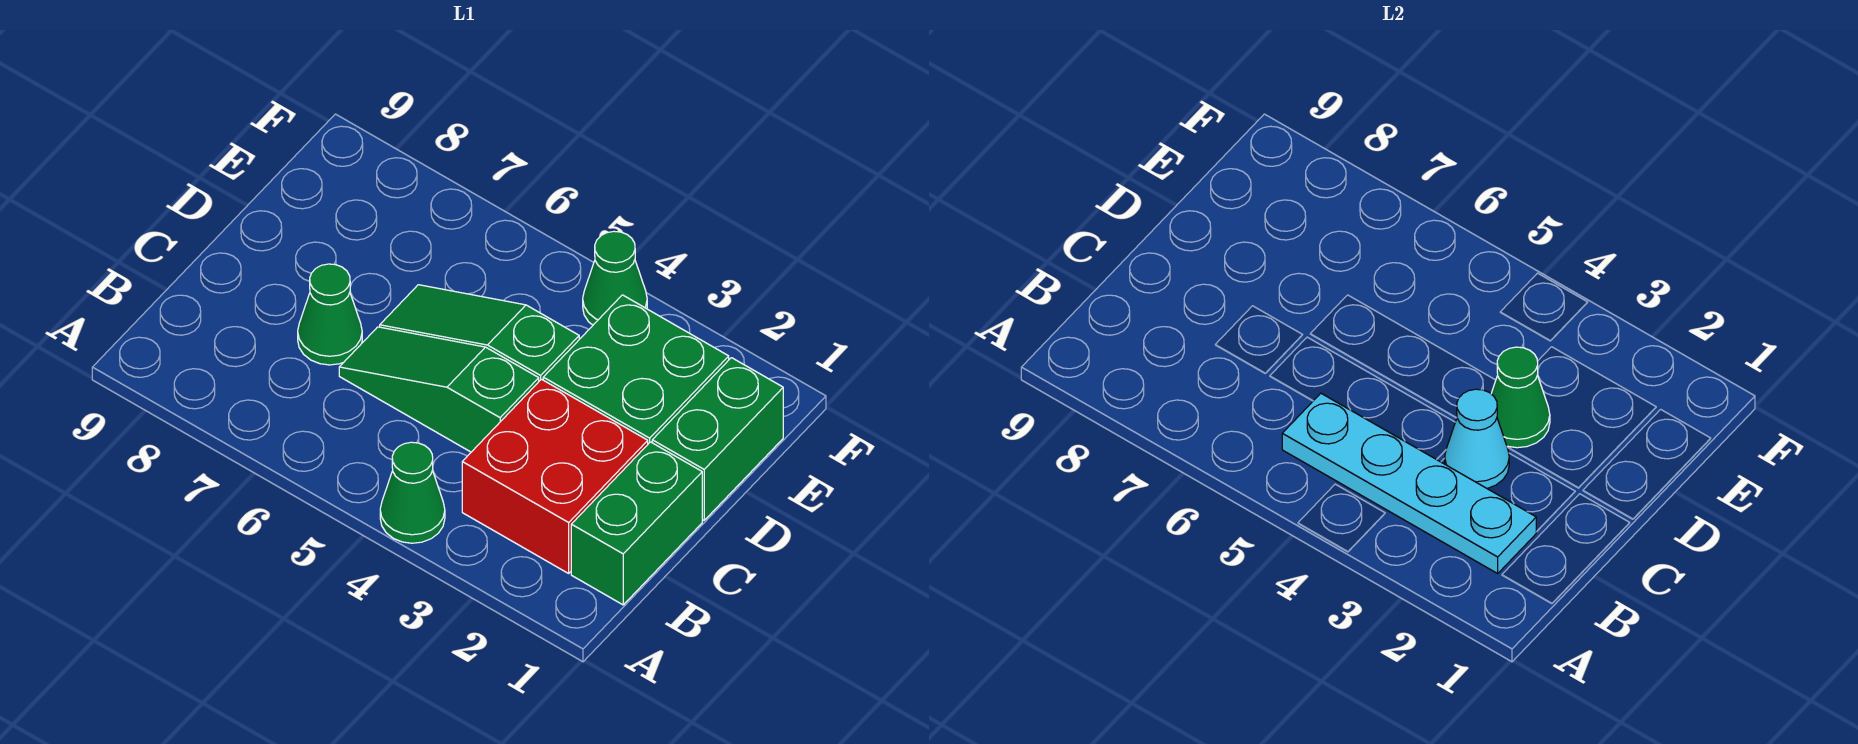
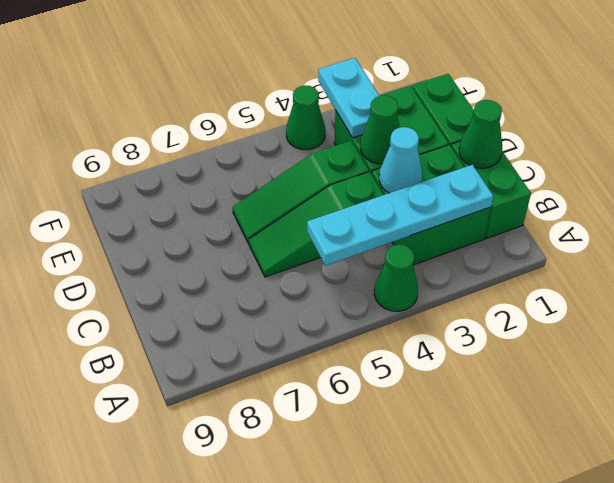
red 2x2 brick [462,379,648,573] -> green 2x2 brick [372,145,491,265]
green 1x1 cone [298,264,362,365] -> green 1x1 cone moved to [459,100,502,168]
none -> cyan 1x2 plate [318,58,379,138]

